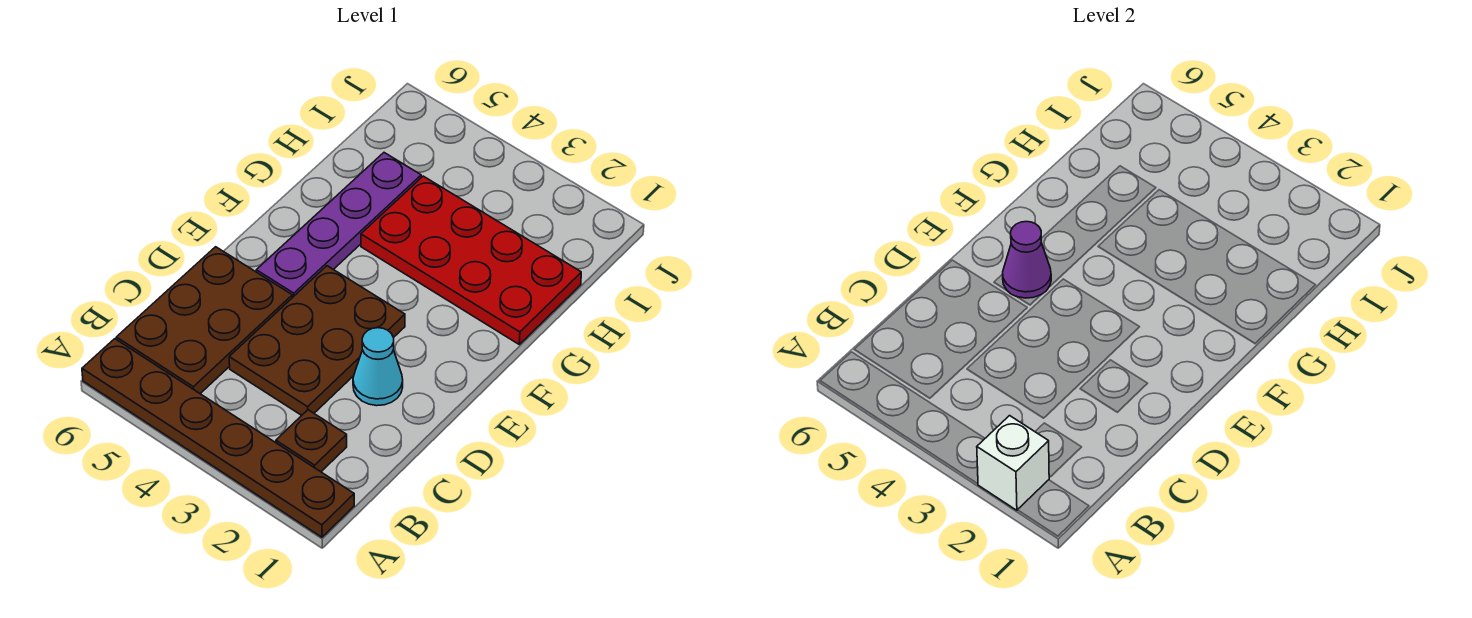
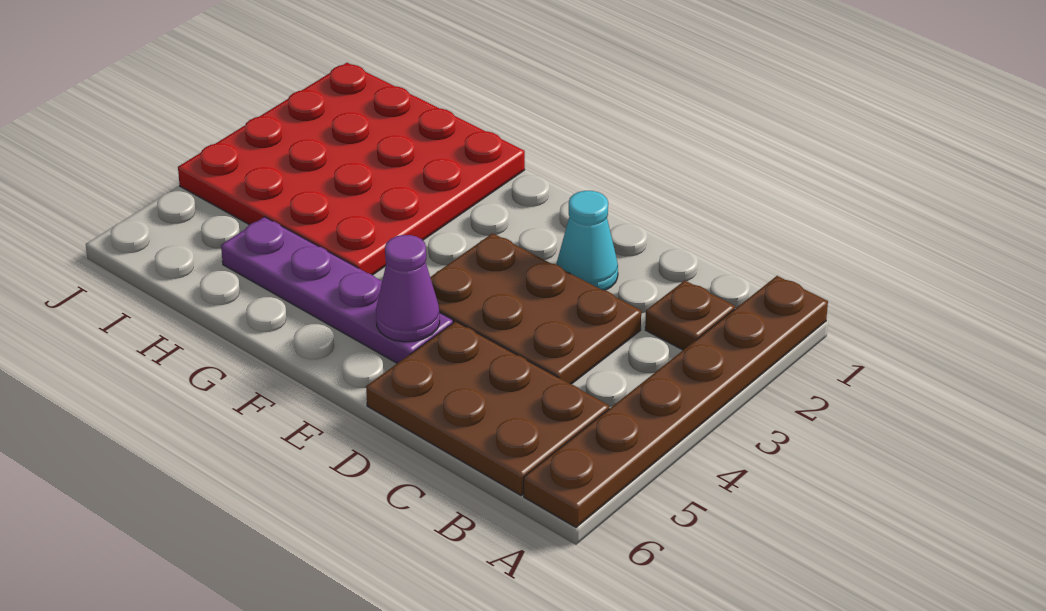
white 1x1 brick [977,416,1049,510] -> none
red 2x4 plate [361,176,581,344] -> red 4x4 plate [178,63,525,275]

